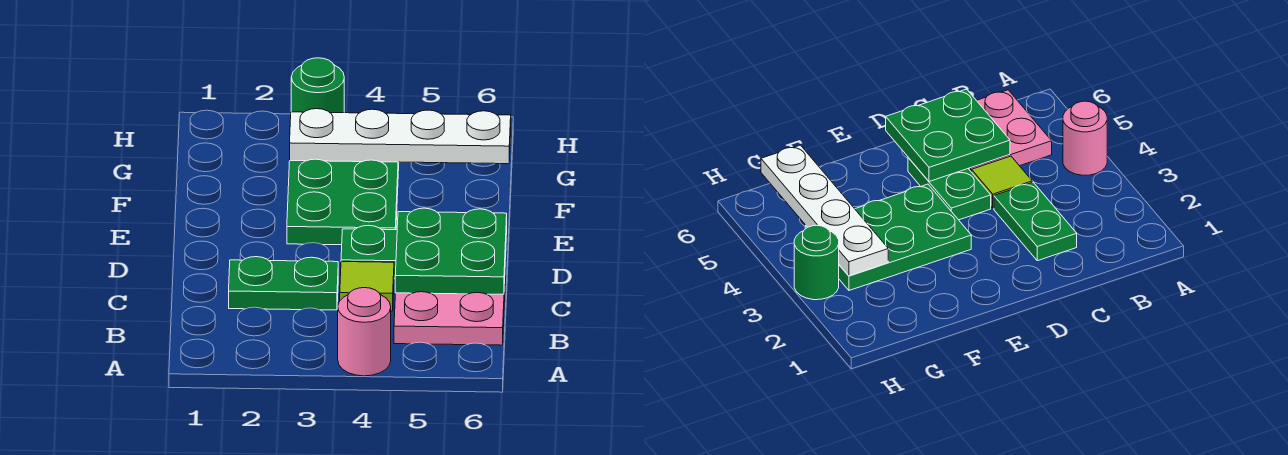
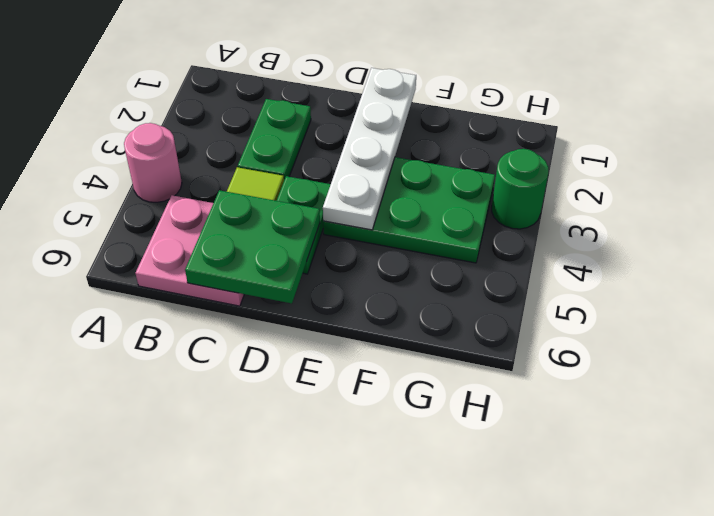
white 1x4 plate [290,109,511,164] -> white 1x4 plate moved to [323,68,416,230]

